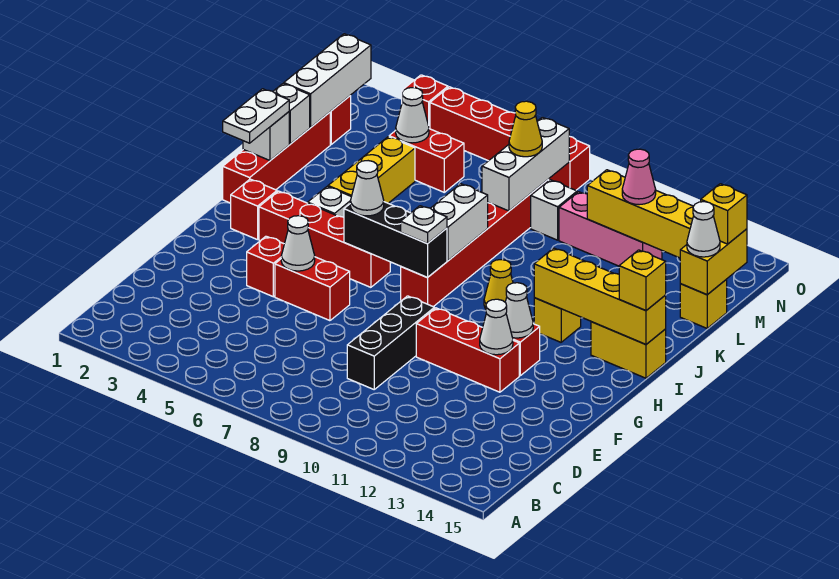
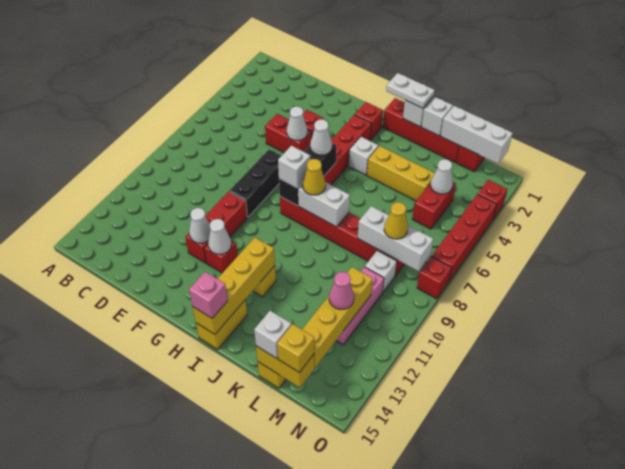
black 1x3 brick [347,296,434,389] -> black 1x3 brick turned to [229,149,281,217]
red 1x2 brick [275,257,350,321] -> red 1x2 brick turned to [265,114,312,153]
white 1x1 plate [401,206,447,244] -> white 1x1 brick [278,146,310,188]
yellow 1x1 cone [484,260,513,309] -> yellow 1x1 cone moved to [303,159,326,195]
yellow 1x1 brick [619,250,666,311] -> pink 1x1 brick [189,272,228,318]
white 1x1 cone [687,202,720,257] -> white 1x1 brick [254,311,291,359]

